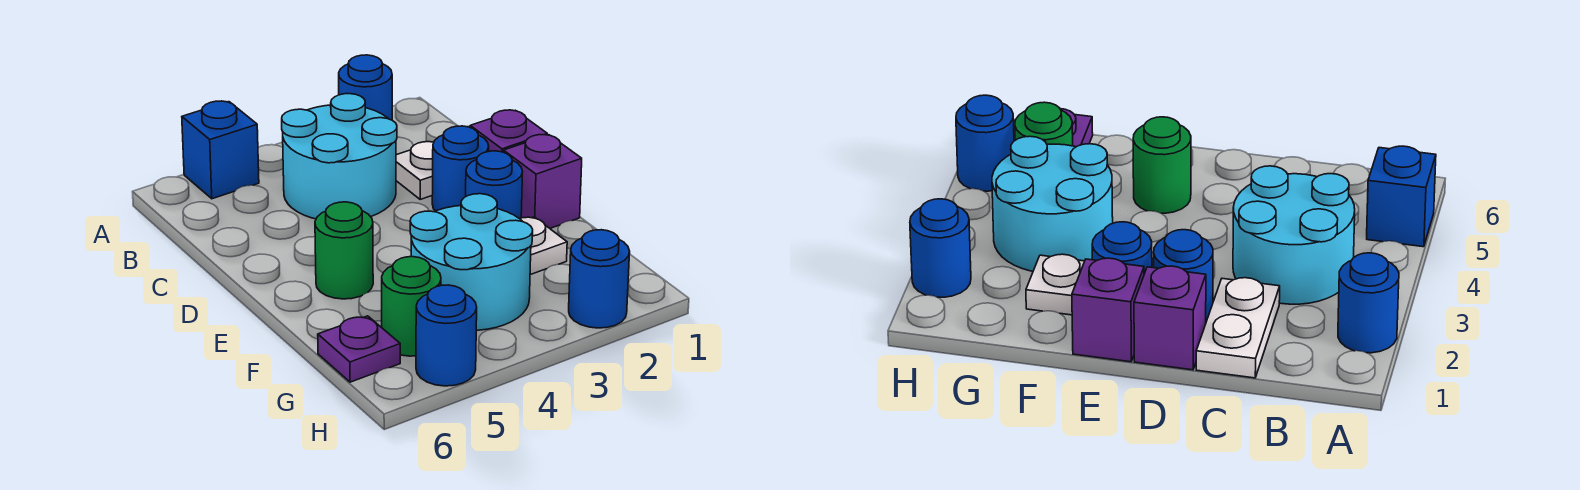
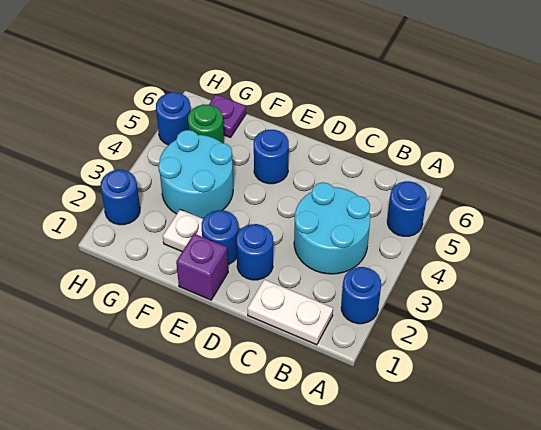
blue 1x1 brick [182,101,259,199] -> blue 1x1 round brick [387,181,427,236]
white 1x2 plate [396,126,470,199] -> white 1x2 plate turned to [248,279,333,345]
purple 1x1 brick [470,110,547,152] -> none
green 1x1 round brick [315,202,373,299] -> blue 1x1 round brick [254,130,289,184]

